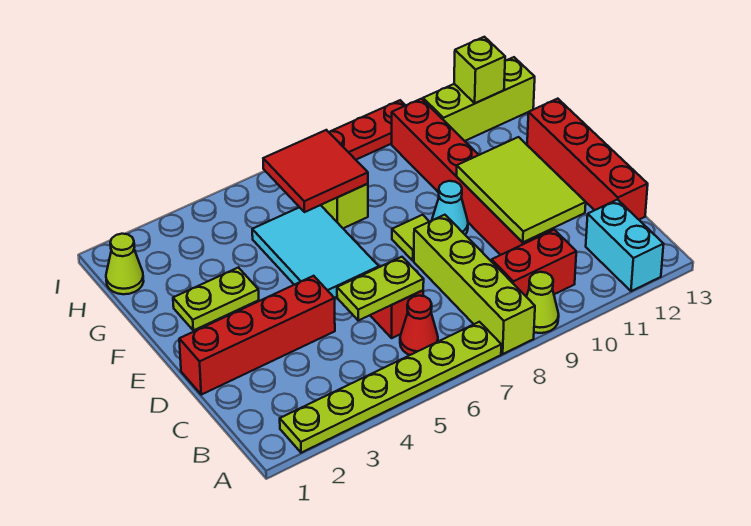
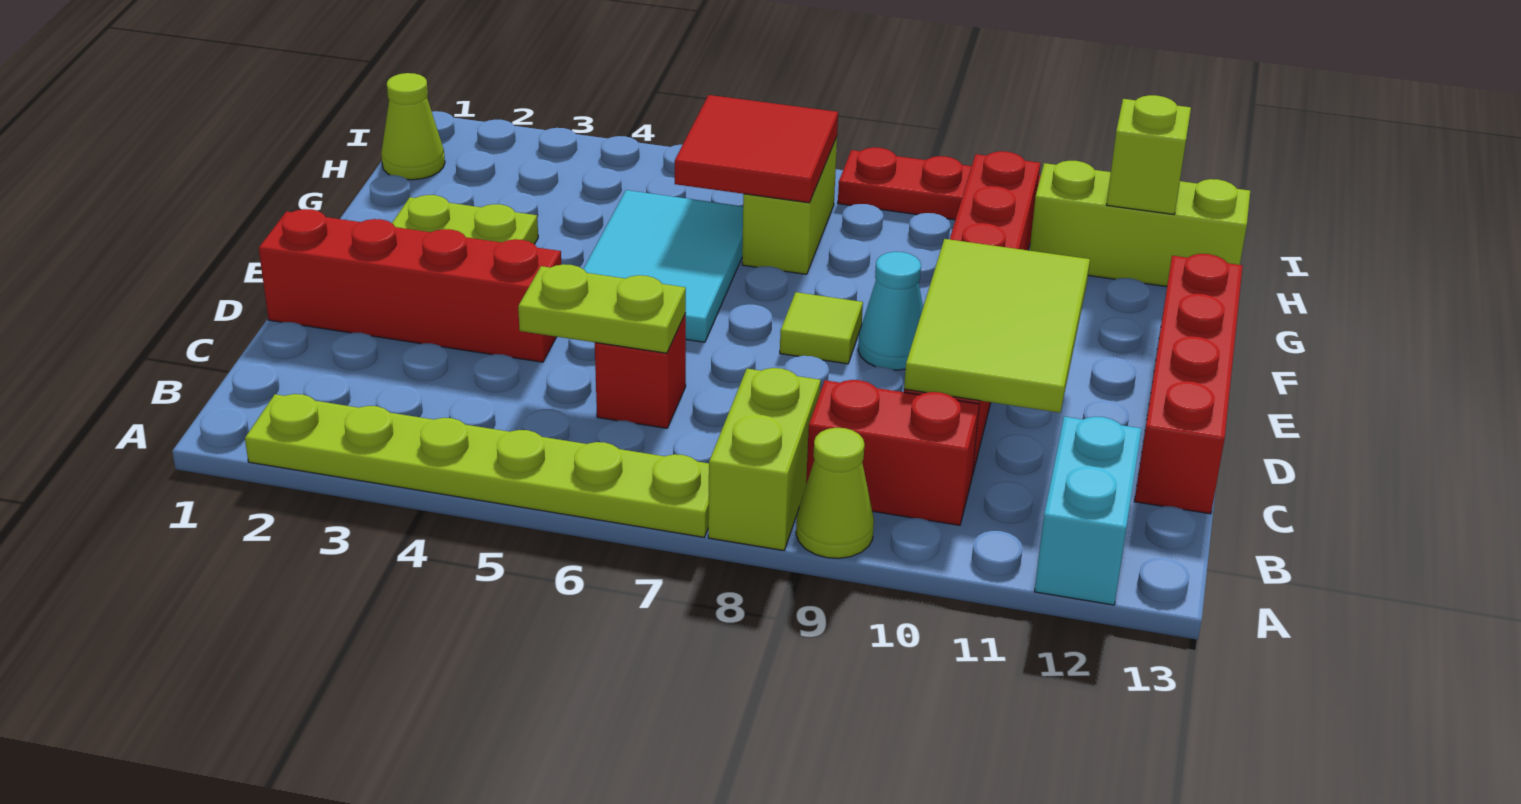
lime 1x4 brick [414,215,535,354] -> lime 1x2 brick [708,368,821,551]
red 1x1 cone [400,296,438,355] -> none

